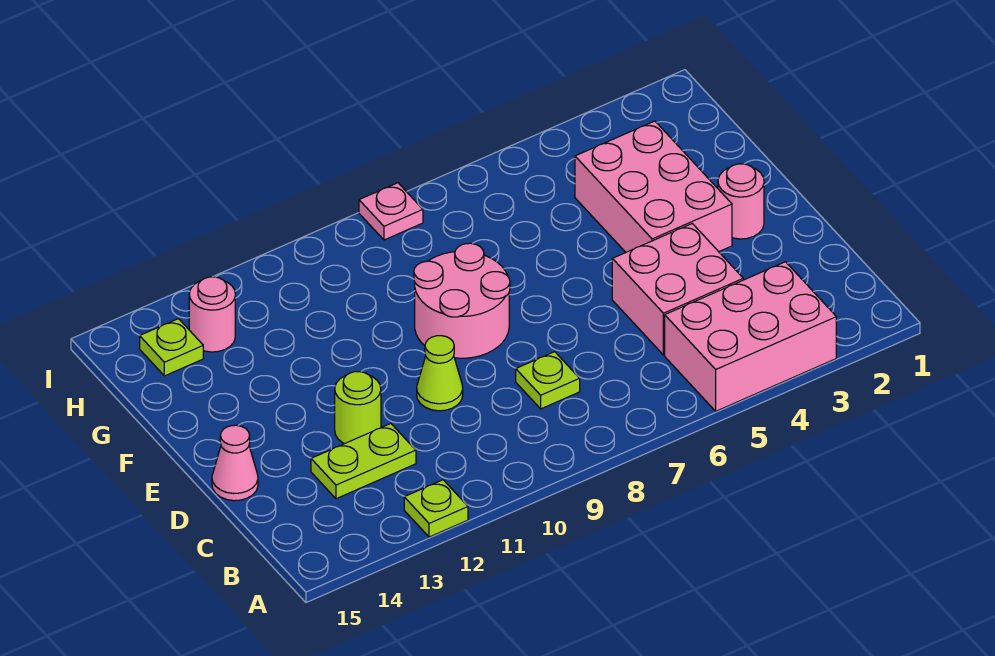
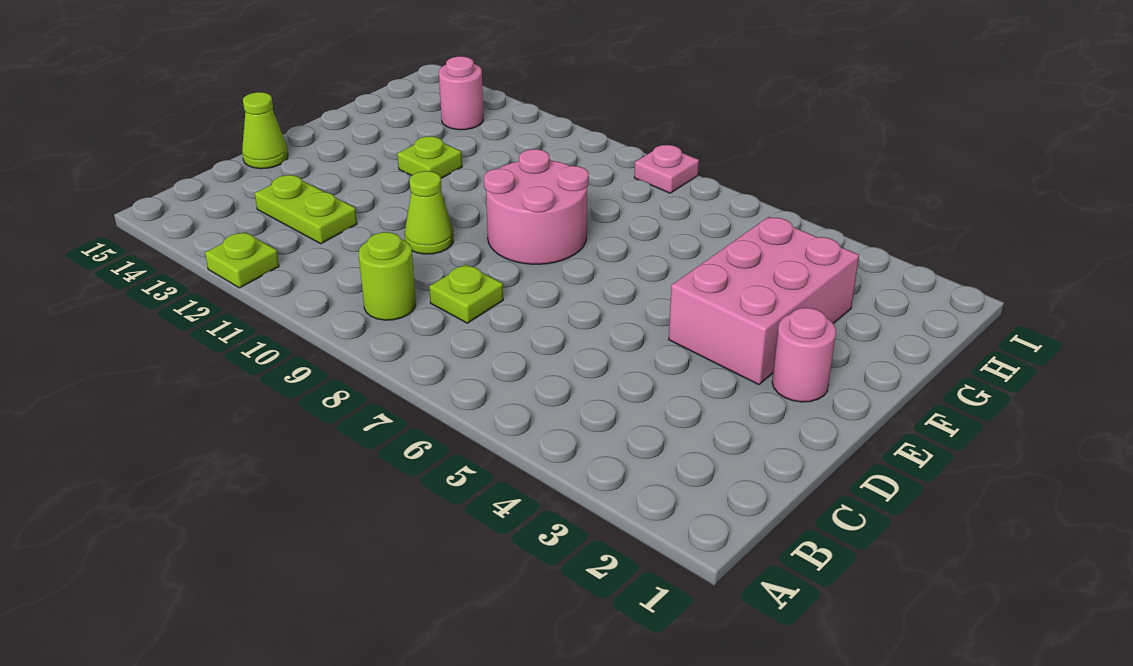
pink 2x3 brick [665,262,836,411] -> none
pink 2x2 brick [612,224,743,355] -> none
lime 1x1 round brick [335,372,381,444] -> lime 1x1 round brick moved to [359,232,416,320]
pink 1x1 cone [212,425,258,501] -> lime 1x1 cone [242,92,288,169]
lime 1x1 plate [140,319,203,376] -> lime 1x1 plate moved to [397,136,462,178]

